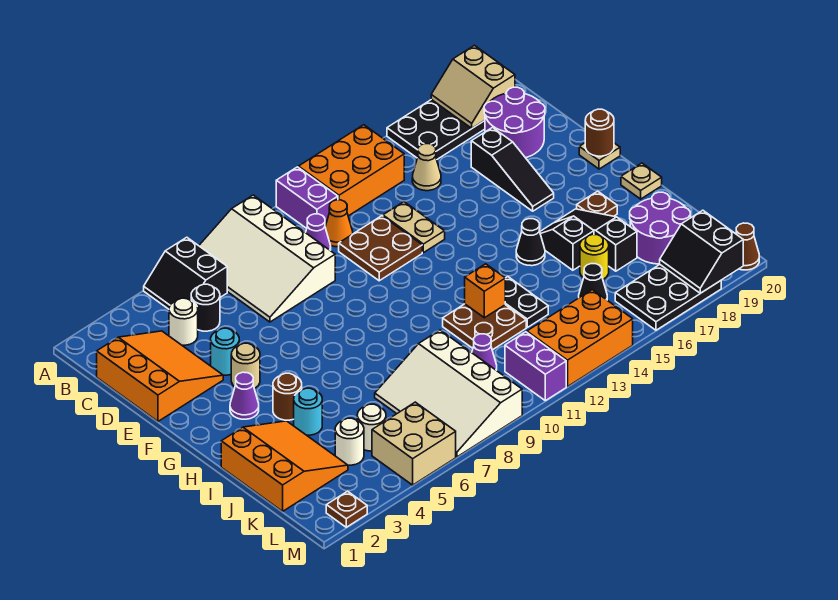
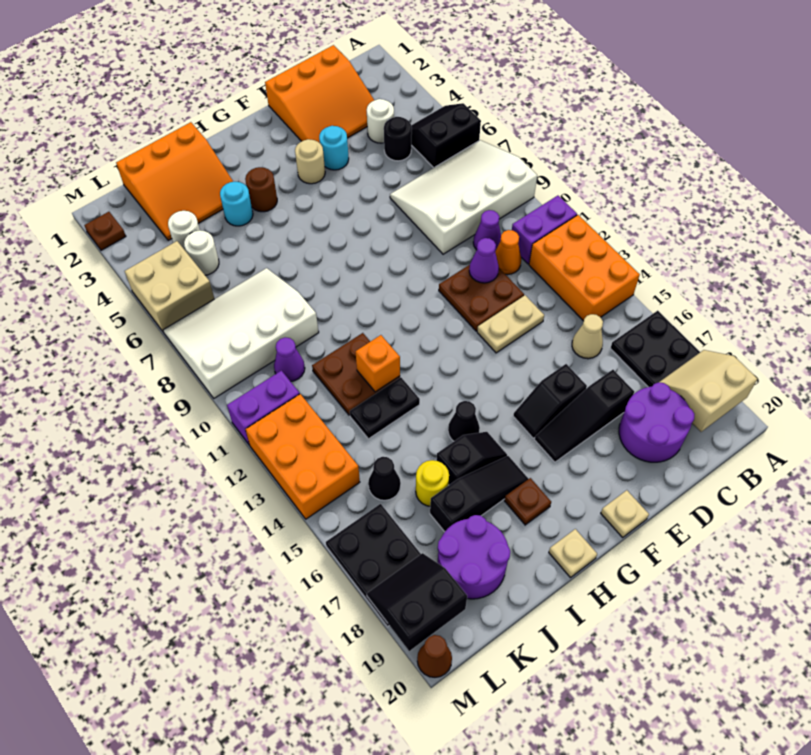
none -> black 1x2 slope [513,364,587,438]
brown 1x1 round brick [585,109,614,156] -> none
purple 1x1 cone [230,372,259,419] -> purple 1x1 cone moved to [469,238,499,283]

